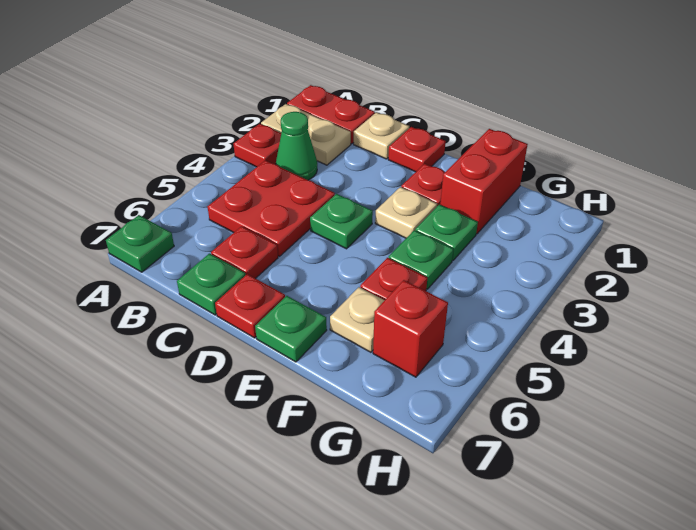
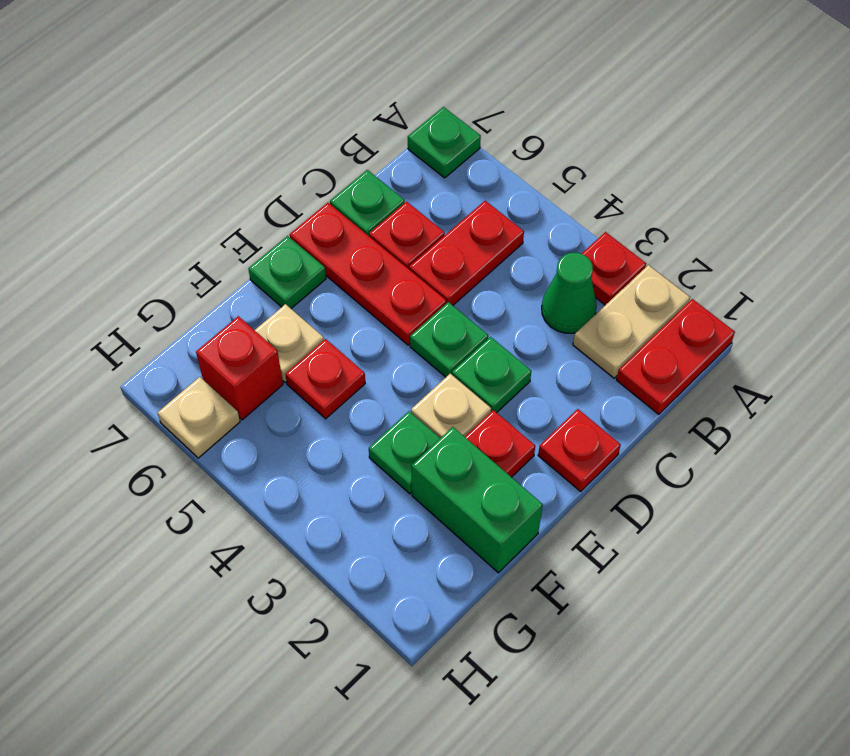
red 2x2 plate [208,160,335,256] -> red 1x2 plate [409,201,524,305]
tan 1x1 plate [354,112,409,159] -> tan 1x1 plate moved to [157,377,240,458]
red 1x1 plate [215,274,285,338] -> red 1x3 plate [290,203,446,345]
red 1x2 brick [440,129,528,234] -> green 1x2 brick [411,427,543,573]
green 1x1 plate [389,230,453,289] -> green 1x1 plate moved to [452,337,531,413]

